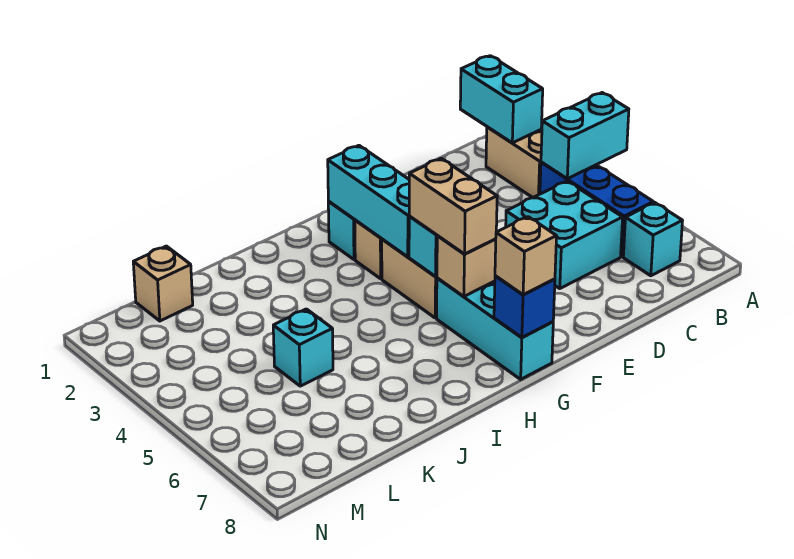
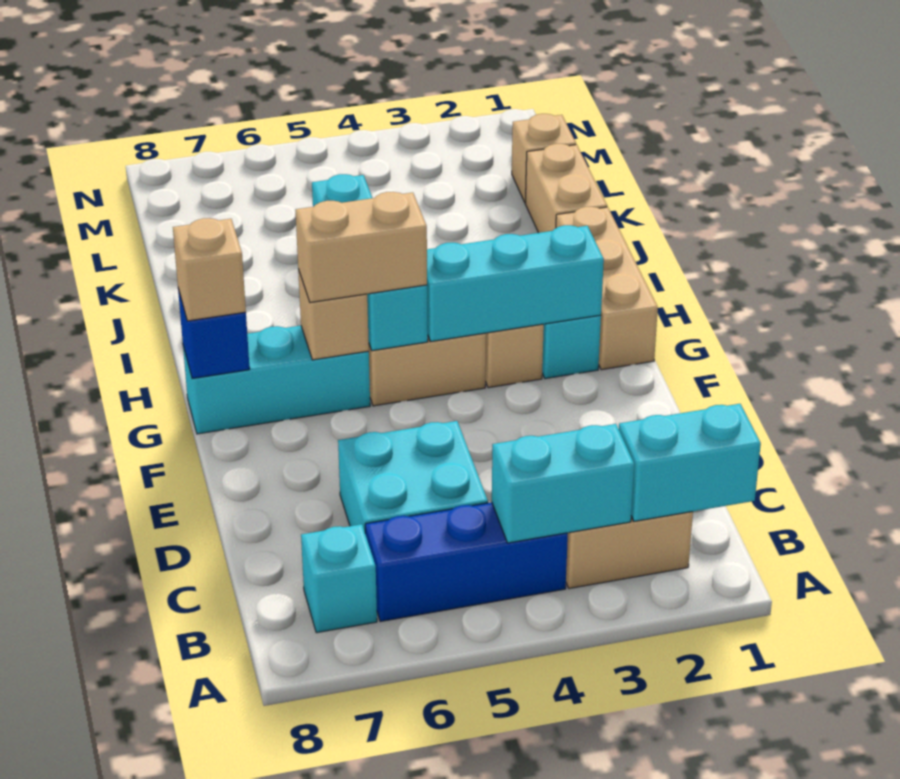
cyan 1x2 brick [541,93,629,179] -> cyan 1x2 brick turned to [492,424,634,543]
none -> tan 1x3 brick [556,207,658,370]
none -> tan 1x2 brick [525,144,607,233]

